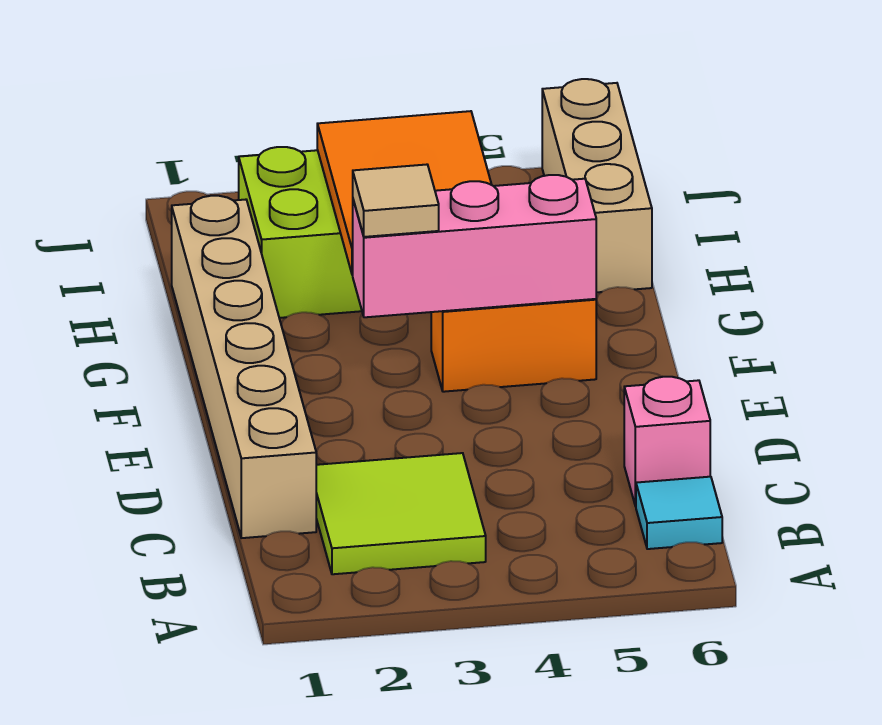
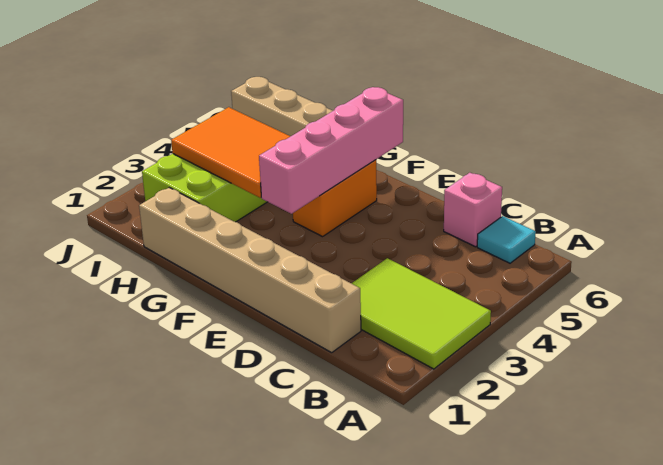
lime 2x2 tile [316,453,486,574] -> lime 2x3 tile [352,258,491,369]
pink 1x3 brick [353,175,596,317] -> pink 1x4 brick [259,87,403,214]
tan 1x1 tile [353,165,439,237] -> none

